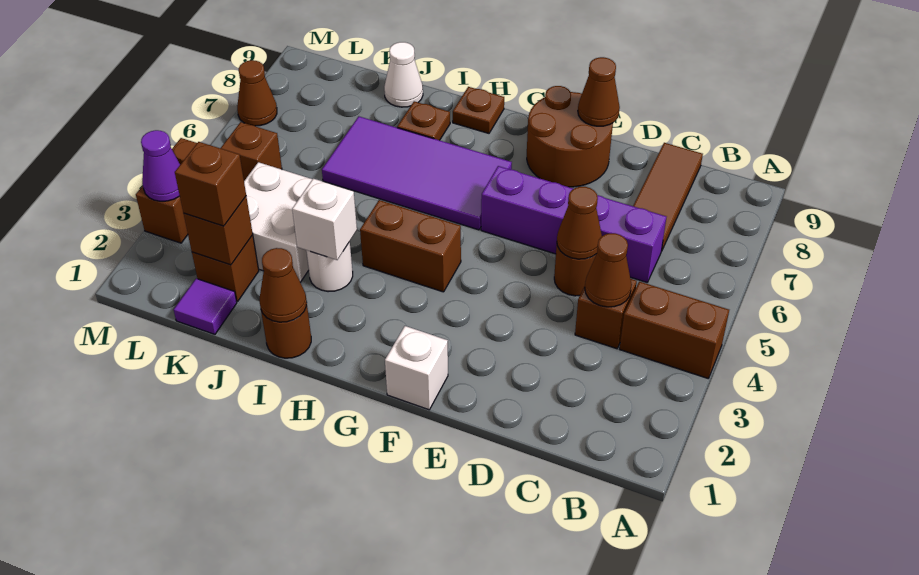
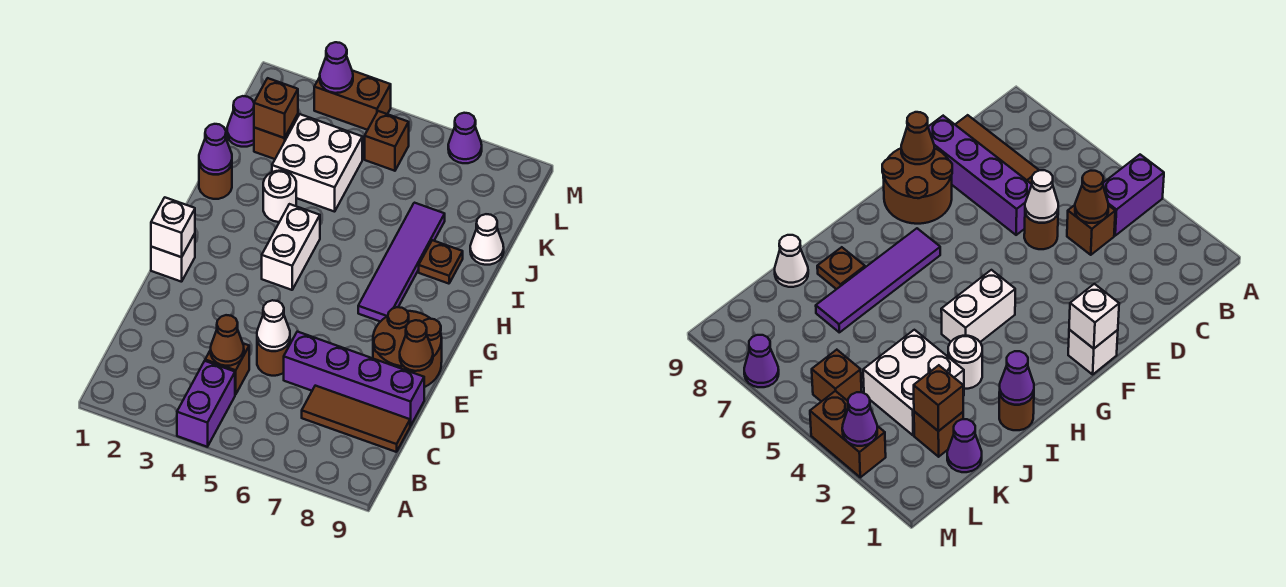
brown 1x2 brick [620,282,729,378] -> purple 1x2 brick [177,361,235,447]
purple 1x4 brick [481,166,666,282] -> purple 1x4 brick turned to [284,332,424,426]
brown 1x1 cone [557,187,602,259] -> white 1x1 cone [257,300,290,351]
brown 1x2 brick [360,200,461,292] -> white 1x2 brick [262,204,320,290]
purple 2x4 tile [322,116,512,230] -> purple 1x4 tile [358,203,445,322]
brown 1x1 plate [453,87,504,133] -> none
brown 1x1 cone [260,248,307,322] -> purple 1x1 cone [199,124,232,174]
white 1x1 brick [292,179,357,260] -> white 1x1 brick moved to [151,198,195,257]
purple 1x1 tile [174,279,237,334] -> purple 1x1 cone [227,96,254,147]
brown 1x1 brick [175,142,246,226] -> none
brown 1x1 cone [237,60,277,126] -> purple 1x1 cone [448,113,482,163]

